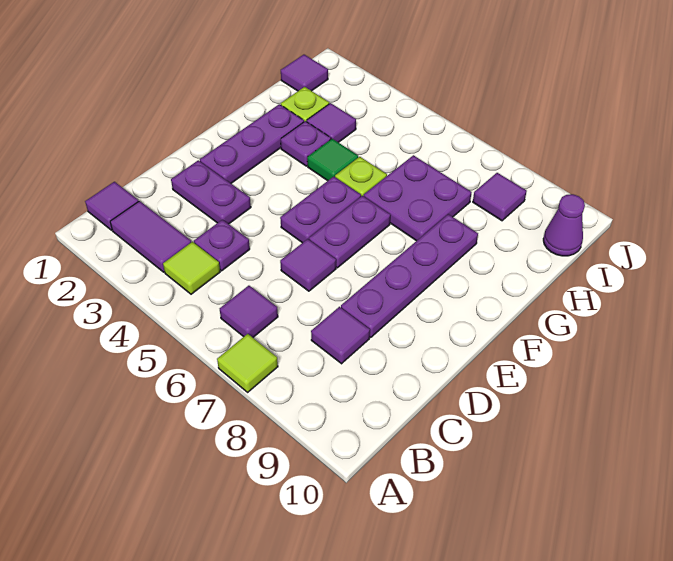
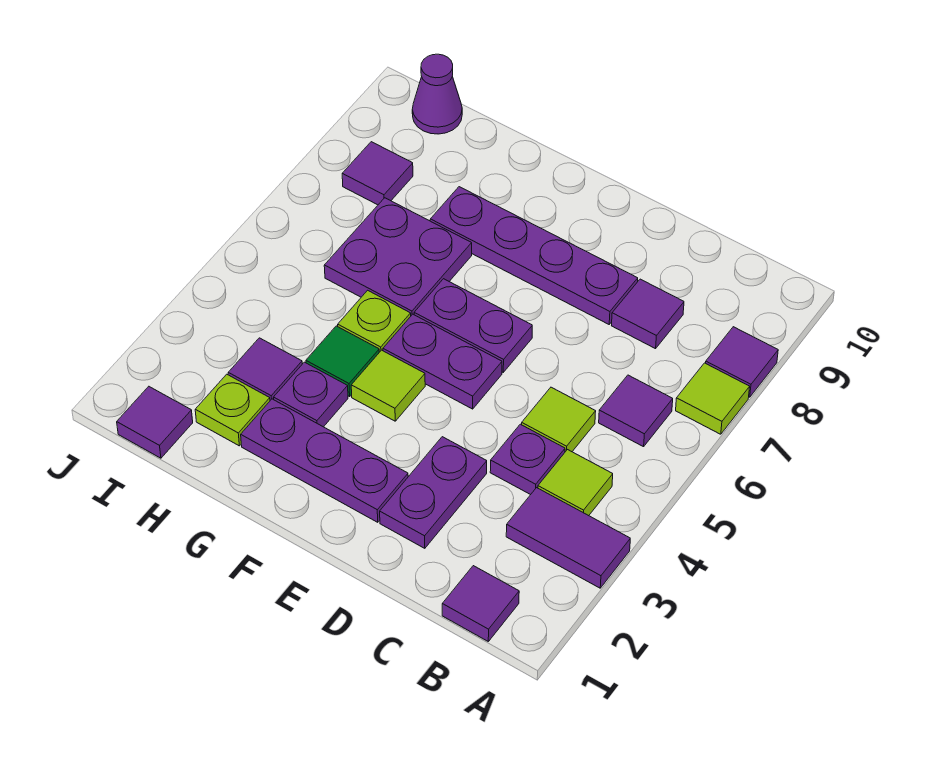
purple 1x2 tile [110,201,191,272] -> purple 1x2 tile turned to [506,488,630,588]
none -> lime 1x1 tile [522,387,596,452]
purple 1x1 tile [280,239,336,291] -> purple 1x1 tile moved to [706,327,778,397]
none -> lime 1x1 tile [351,350,425,421]

